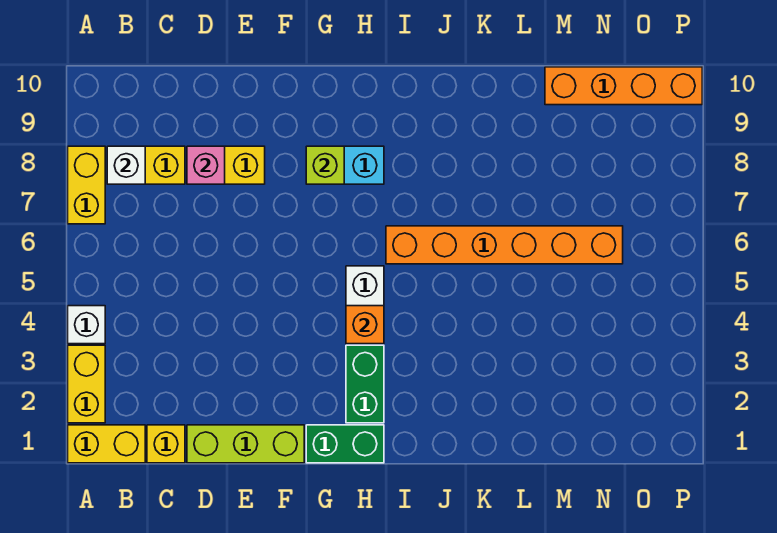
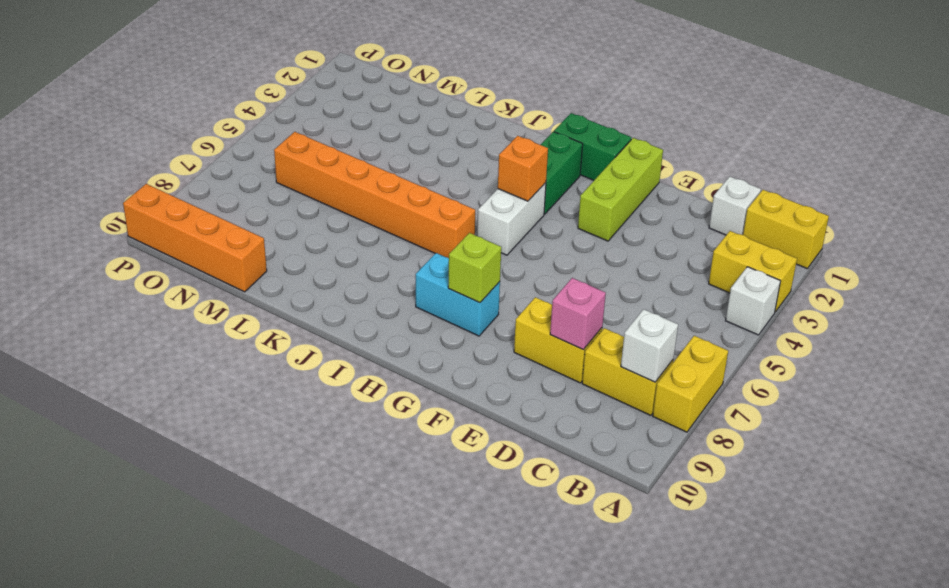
yellow 1x2 brick [68,345,105,423] -> yellow 1x2 brick turned to [709,231,797,312]
yellow 1x1 brick [147,425,185,463] -> white 1x1 brick [709,177,761,235]
lime 1x3 brick [187,425,304,463] -> lime 1x3 brick turned to [578,138,663,241]

